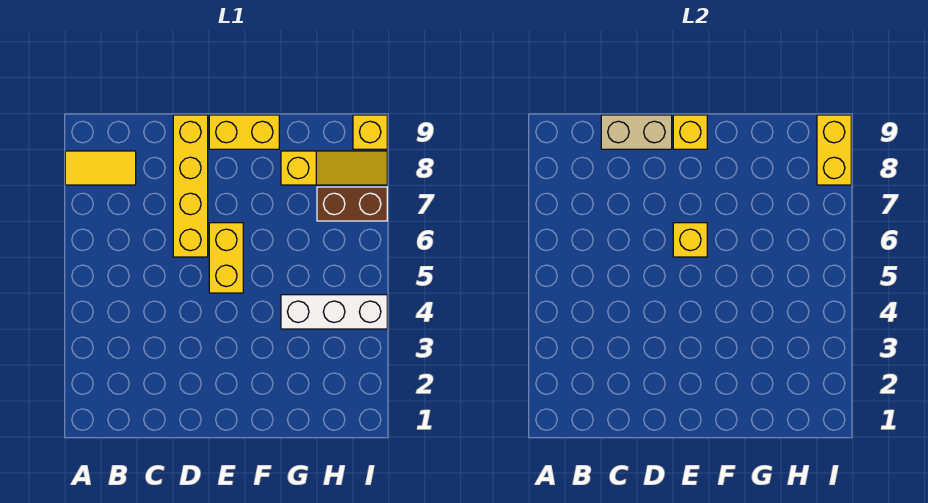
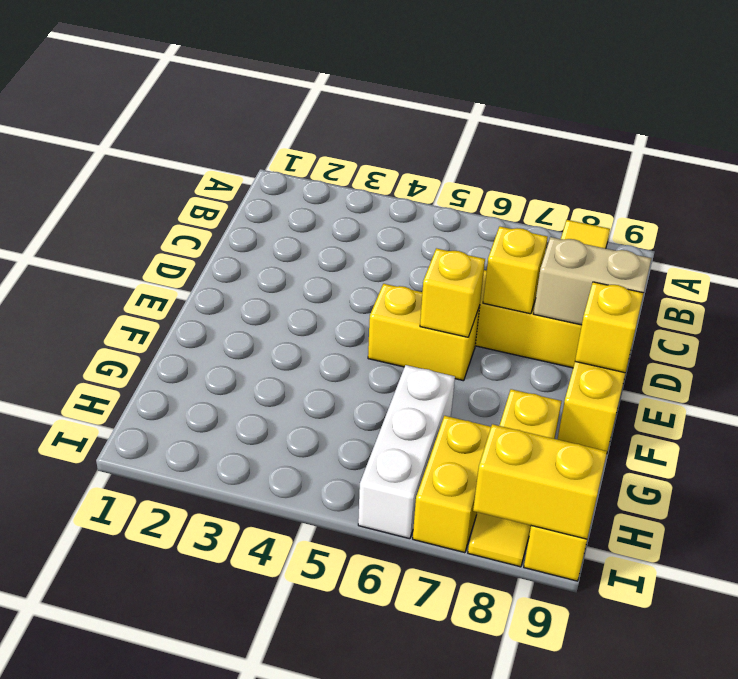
tan 1x2 brick [601,115,672,149] -> tan 1x2 brick turned to [534,237,652,325]
none -> yellow 1x1 brick [483,226,548,314]
white 1x3 brick [281,295,387,329] -> white 1x3 brick moved to [358,365,455,539]
brown 1x2 brick [317,187,387,221] -> yellow 1x2 brick [413,416,491,553]

